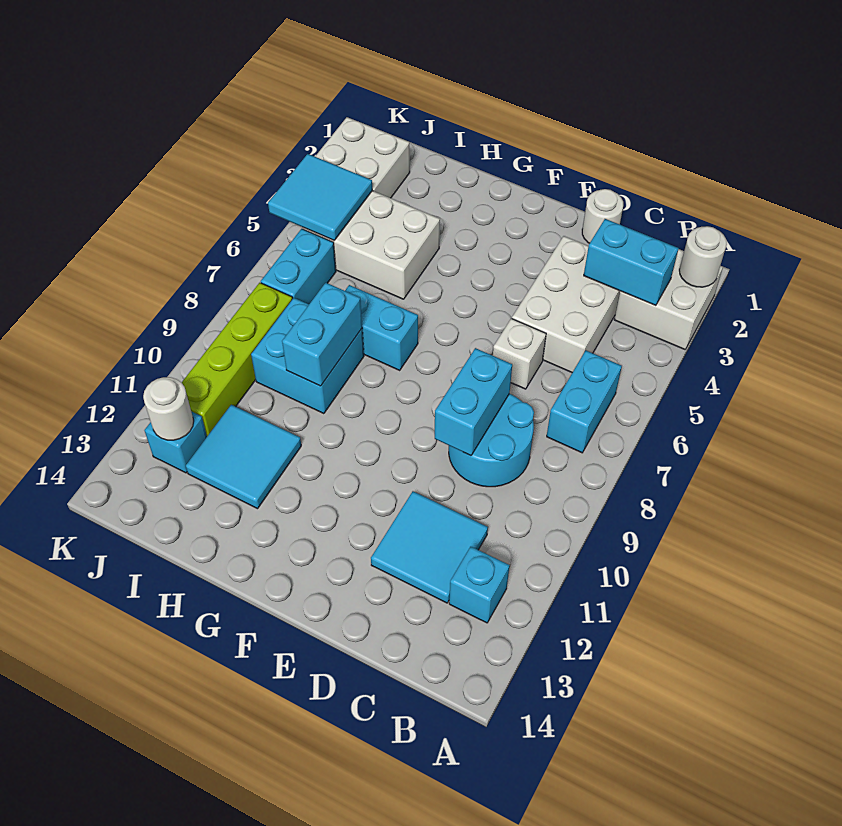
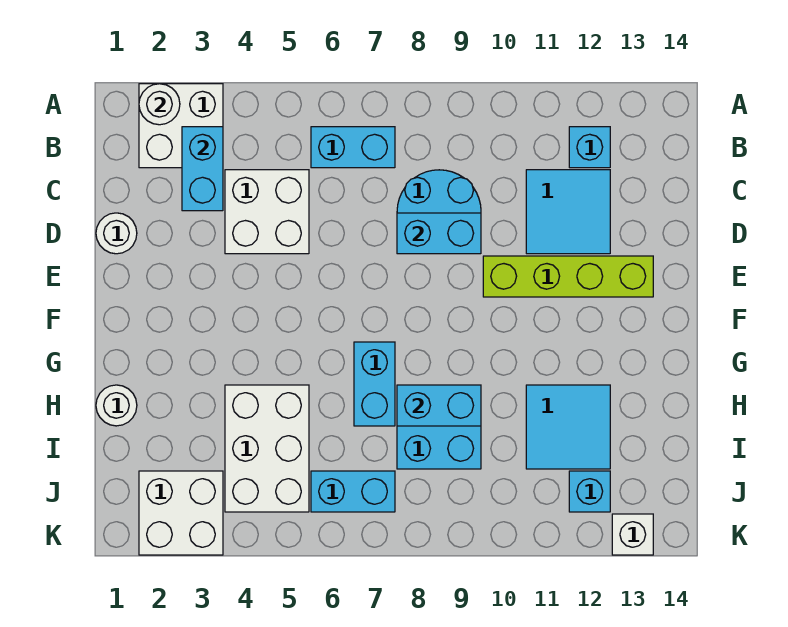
white 2x3 brick [512,236,620,373] -> white 2x2 brick [225,170,309,254]
white 1x1 brick [493,318,546,389] -> white 1x1 brick moved to [612,514,653,555]
cyan 2x2 tile [268,154,372,240] -> none
lime 1x4 brick [182,283,292,436] -> lime 1x4 brick moved to [483,256,653,297]
white 1x1 round brick [143,377,194,440] -> white 1x1 round brick moved to [96,385,137,426]

